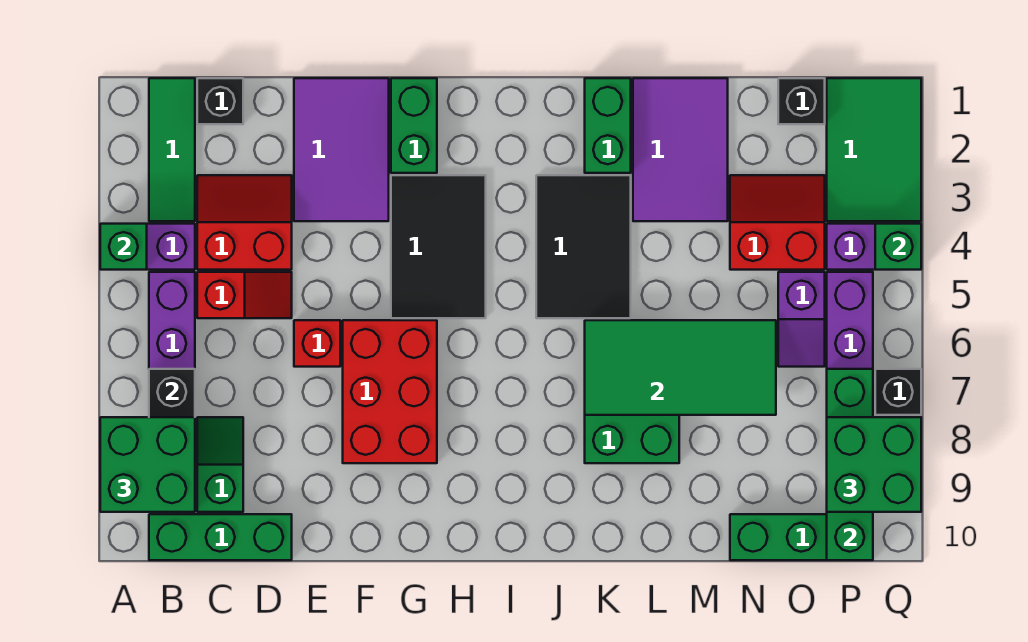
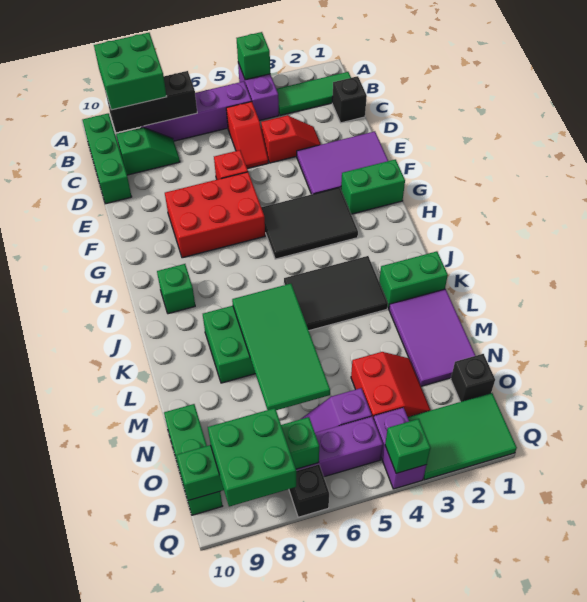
red 2x2 slope [197,175,292,270] -> red 1x2 slope [261,115,321,163]
none -> green 1x1 brick [157,264,195,314]
purple 2x3 tile [633,78,728,221] -> purple 2x3 tile turned to [389,289,476,386]

